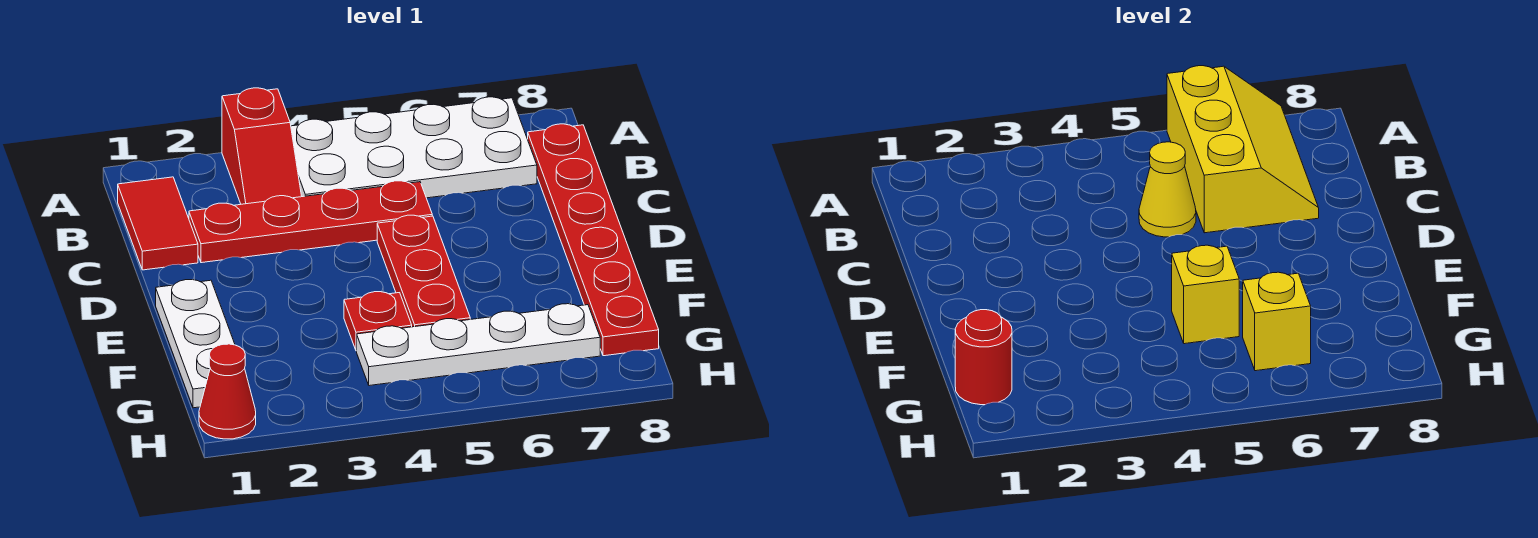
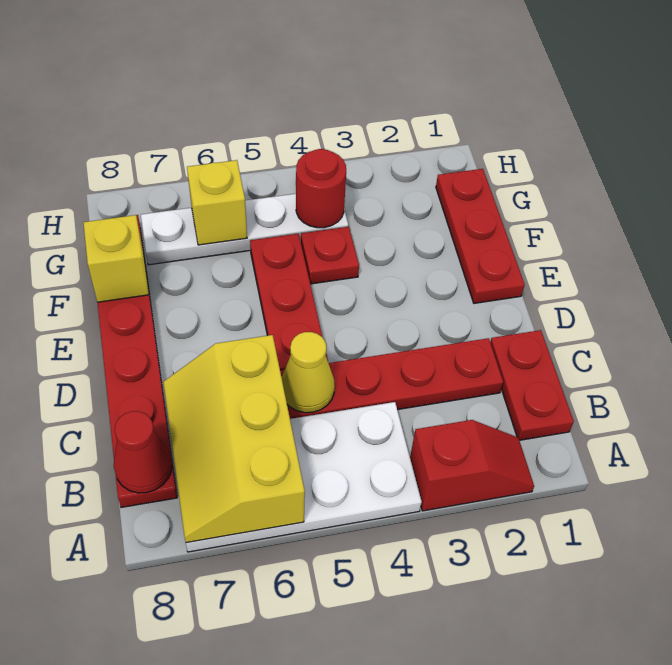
red 1x2 slope [222,88,302,204] -> red 1x2 slope turned to [410,420,534,511]
red 1x2 tile [118,177,198,270] -> red 1x2 plate [490,330,574,440]
white 1x3 plate [156,280,249,408] -> red 1x3 plate [436,169,525,303]
yellow 1x1 brick [1172,245,1239,344] -> yellow 1x1 brick moved to [83,215,149,302]
red 1x1 round brick [955,310,1012,405] -> red 1x1 round brick moved to [296,149,346,228]
red 1x1 cone [199,344,256,439] -> red 1x1 cone moved to [114,411,172,493]

